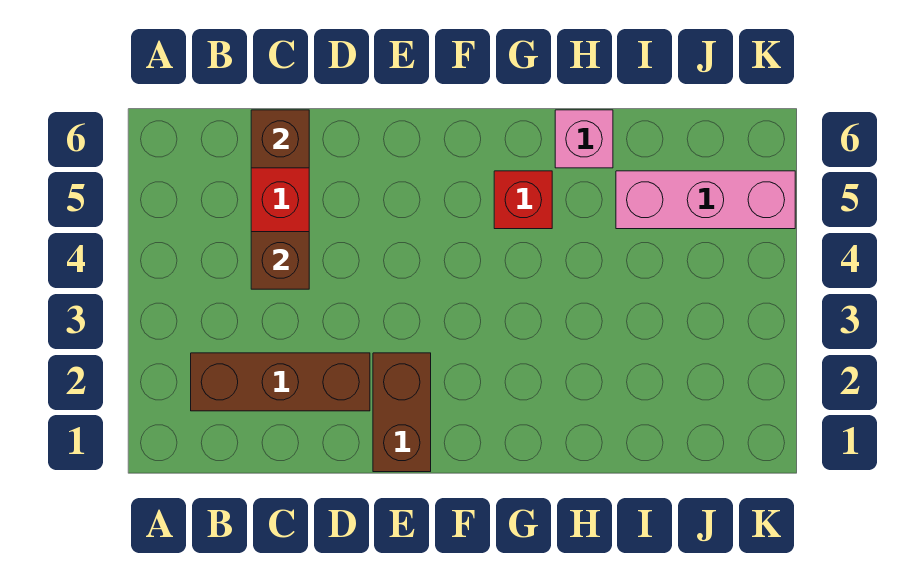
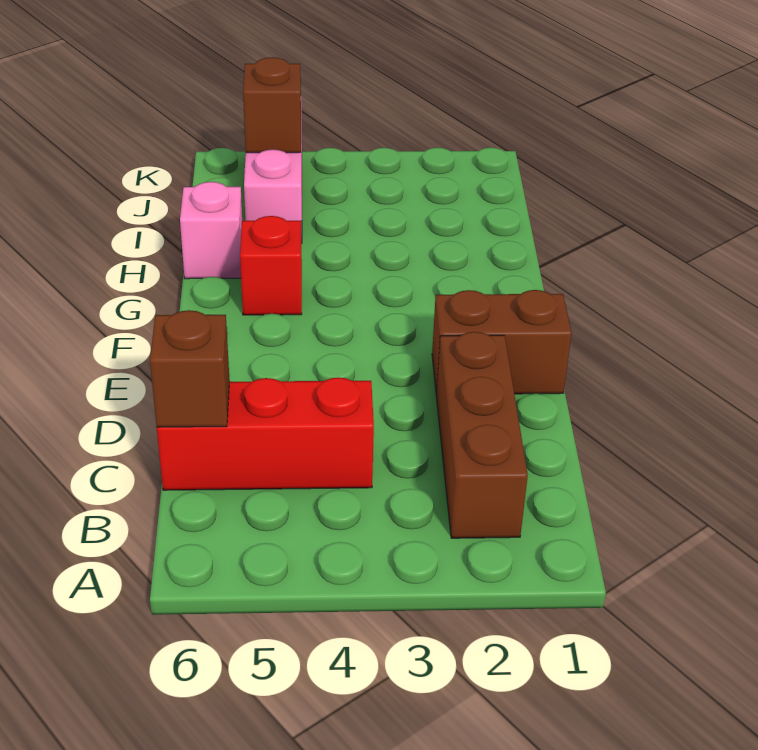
brown 1x1 brick [251,232,309,289] -> brown 1x1 brick moved to [243,57,301,153]

